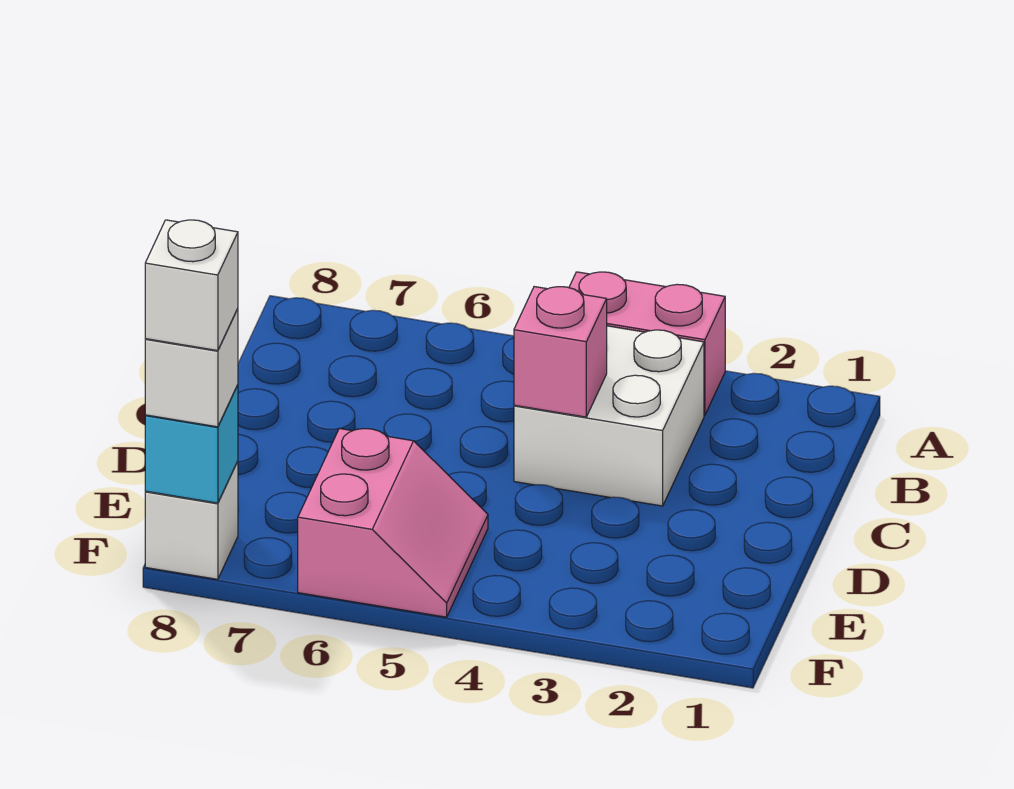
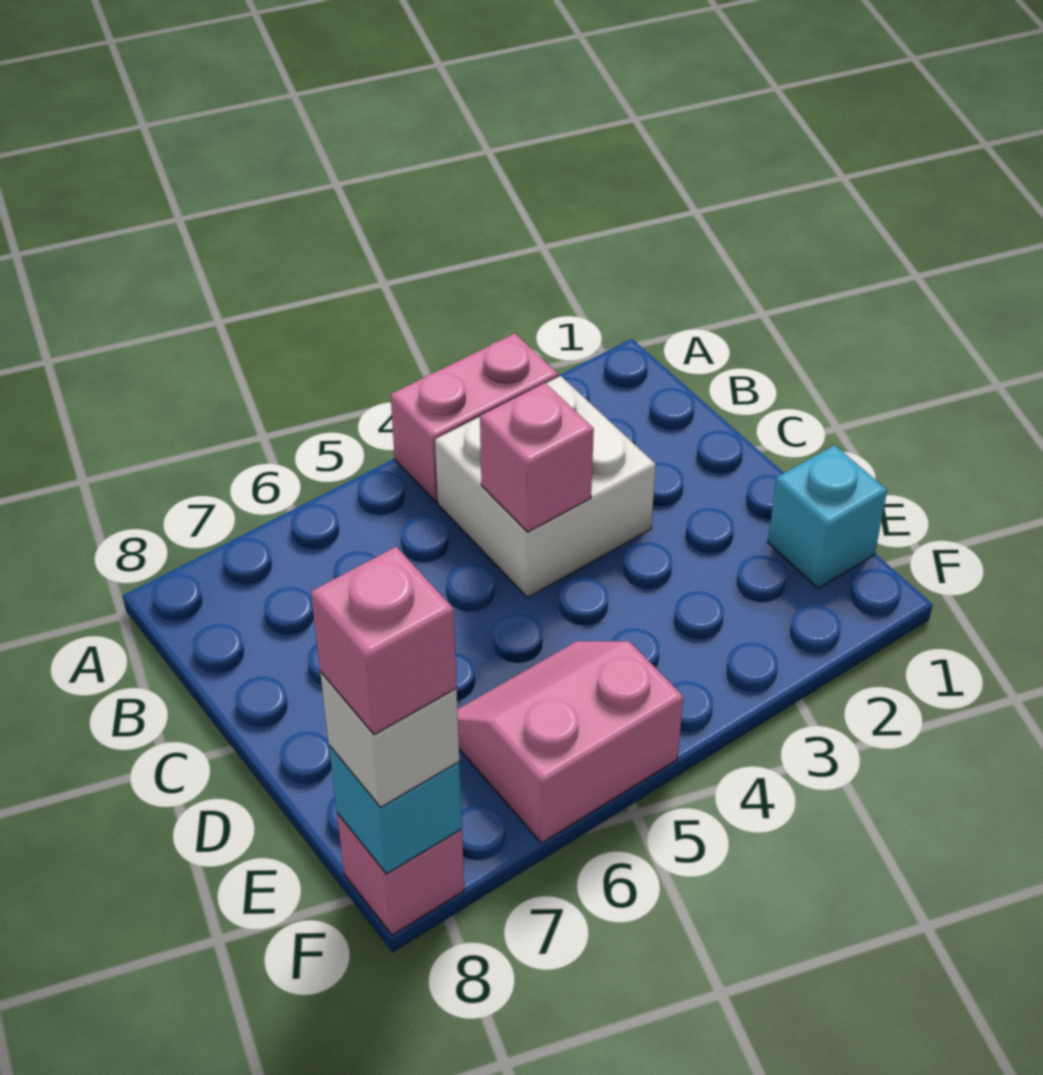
none -> cyan 1x1 brick [768,445,887,588]
pink 2x2 slope [298,428,488,617] -> pink 2x2 slope turned to [457,641,683,843]
white 1x1 brick [145,461,238,579] -> pink 1x1 brick [337,813,464,935]
white 1x1 brick [145,220,238,351] -> pink 1x1 brick [311,547,457,735]

